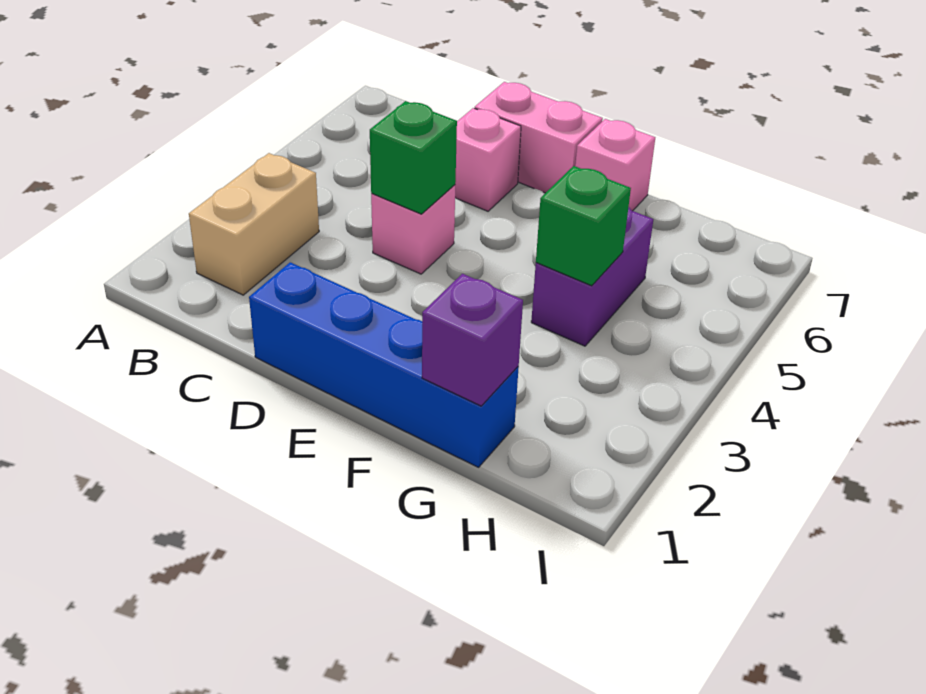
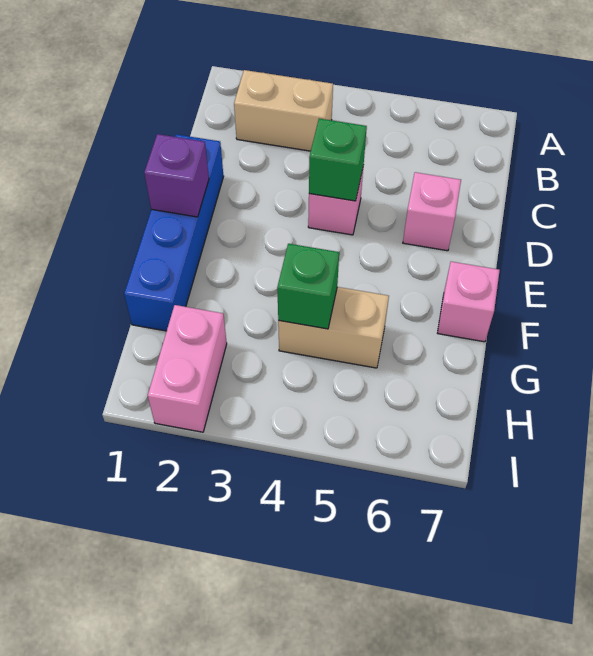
pink 1x2 brick [475,82,603,193] -> pink 1x2 brick moved to [148,305,227,432]
purple 1x1 brick [422,274,523,406] -> purple 1x1 brick moved to [144,134,209,217]
purple 1x2 brick [531,207,653,346] -> tan 1x2 brick [278,287,389,368]

